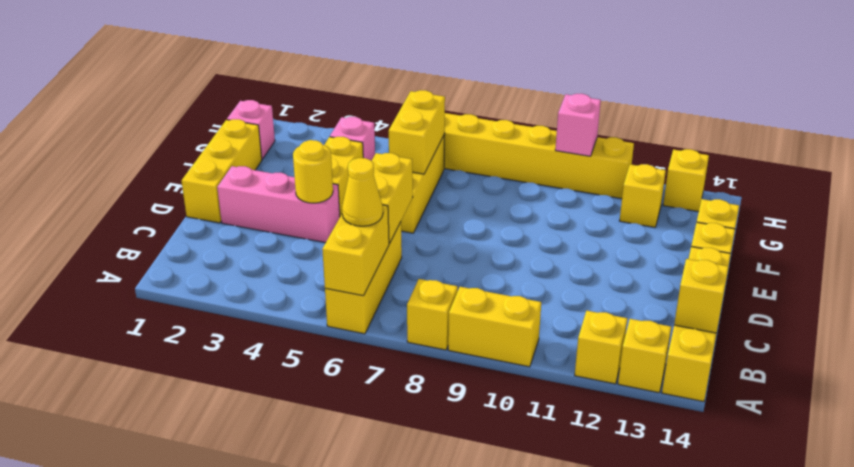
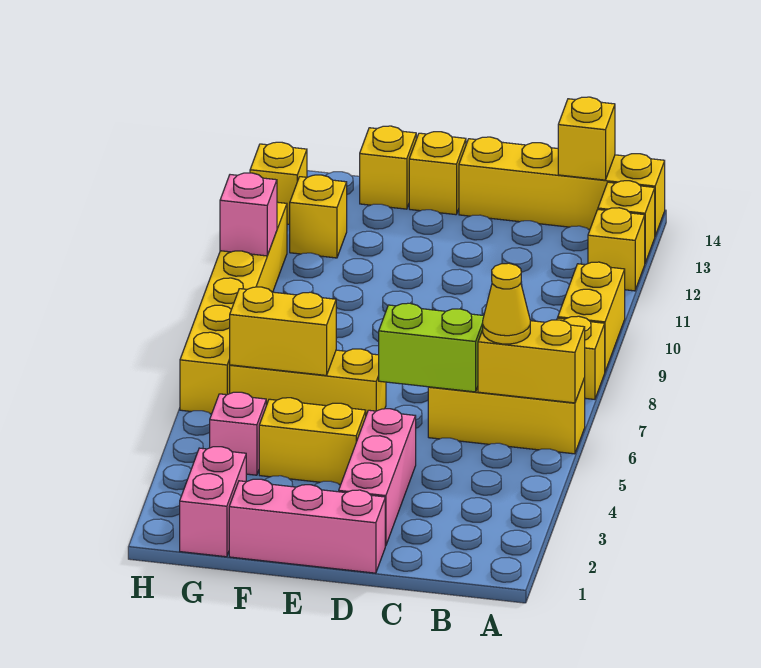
yellow 1x2 brick [372,153,413,244] -> lime 1x2 brick [379,303,484,392]
yellow 1x3 brick [182,119,262,223] -> pink 1x3 brick [229,479,385,573]
yellow 1x1 round brick [293,140,333,203] -> none
pink 1x1 brick [227,100,275,159] -> pink 1x2 brick [180,447,246,557]

